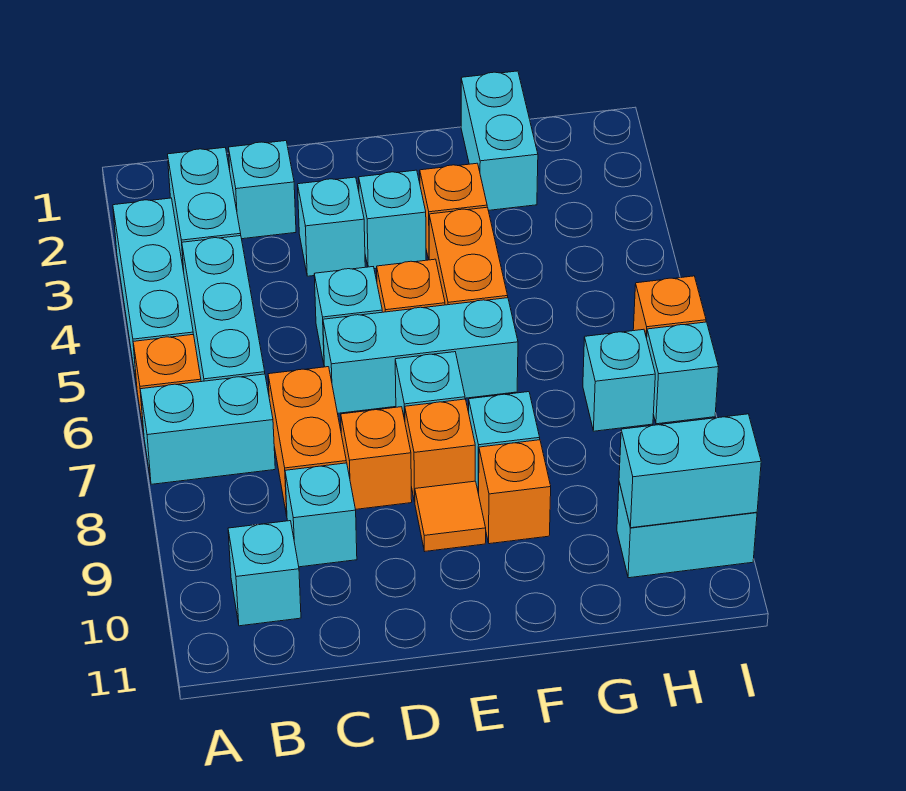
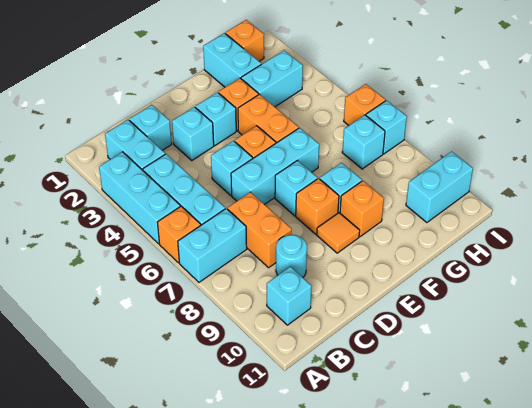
cyan 1x1 brick [285,463,357,567] -> cyan 1x1 round brick [276,235,307,277]
orange 1x1 brick [341,407,412,509] -> orange 1x1 brick moved to [225,20,264,61]
cyan 1x2 brick [619,414,761,528] -> cyan 1x2 brick moved to [241,50,303,107]

